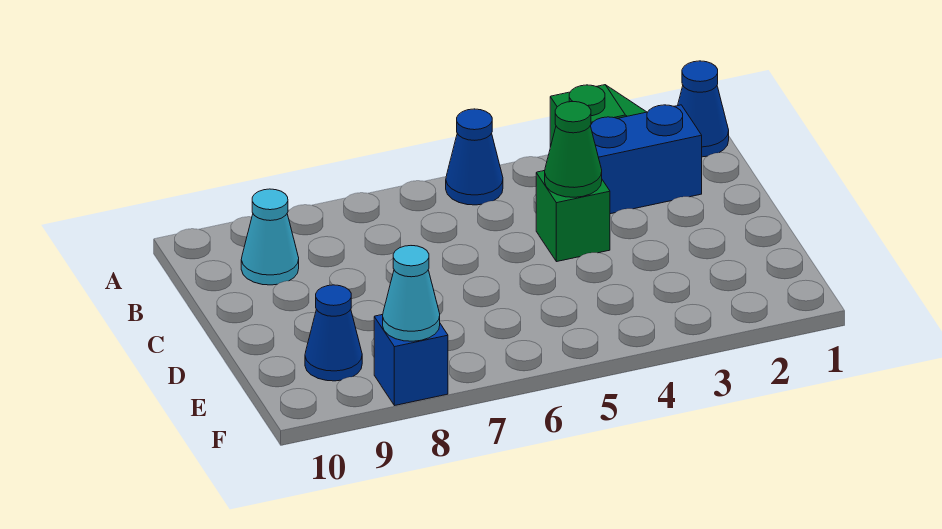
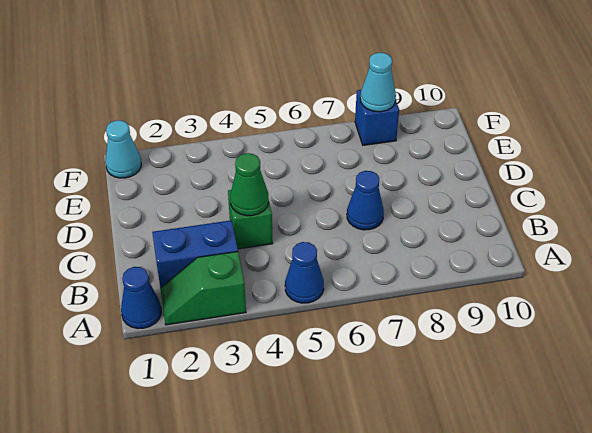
cyan 1x1 cone [241,189,299,285] -> cyan 1x1 cone moved to [105,120,141,178]
blue 1x1 cone [305,285,362,381] -> blue 1x1 cone moved to [347,171,384,230]

